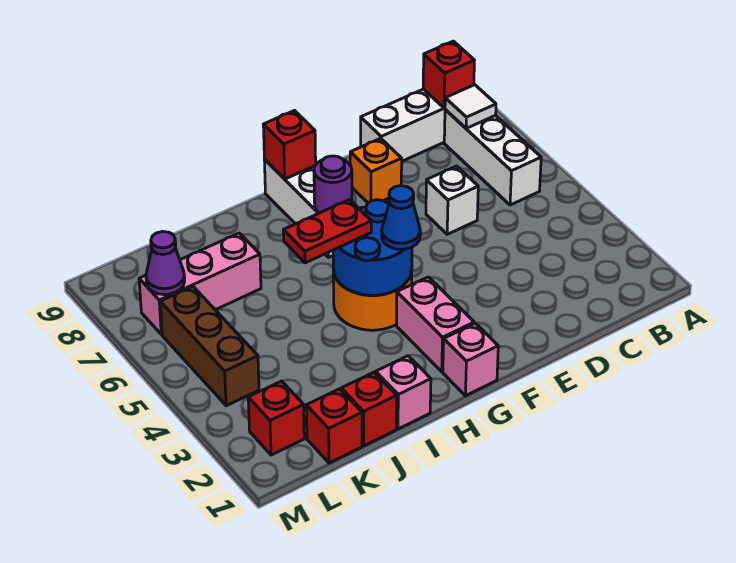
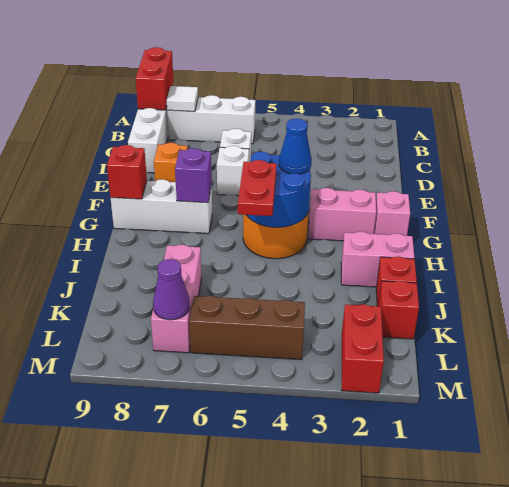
red 1x1 brick [423,41,474,108] -> red 1x2 brick [136,47,173,110]
none -> white 1x1 brick [217,146,249,196]
purple 1x1 round brick [314,156,352,213] -> purple 1x1 brick [175,148,212,203]
pink 1x1 brick [376,356,431,429] -> pink 1x2 brick [341,232,414,287]
red 1x1 brick [248,381,304,455] -> red 1x2 brick [342,304,384,393]

